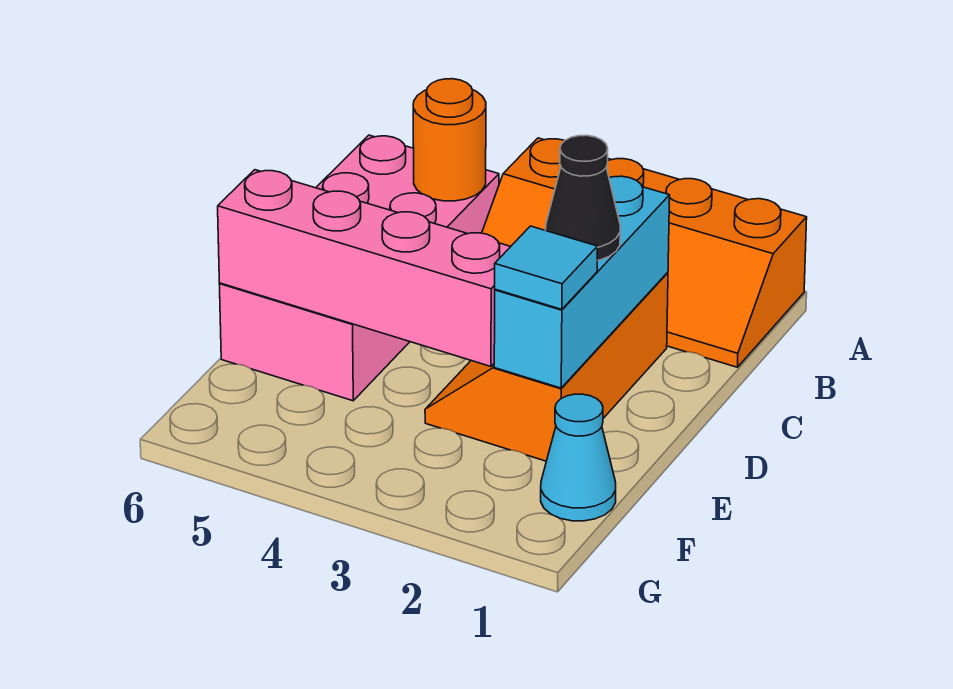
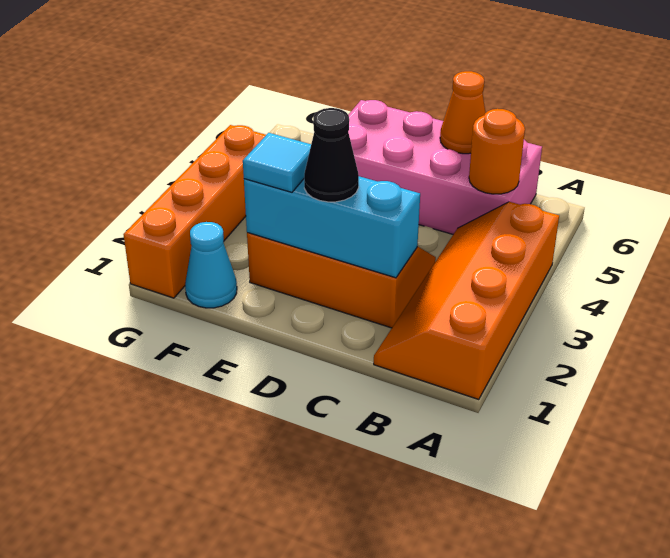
none -> orange 1x1 cone [440,71,486,154]
pink 1x4 brick [218,170,511,366] -> none
none -> orange 1x4 brick [123,125,266,298]

